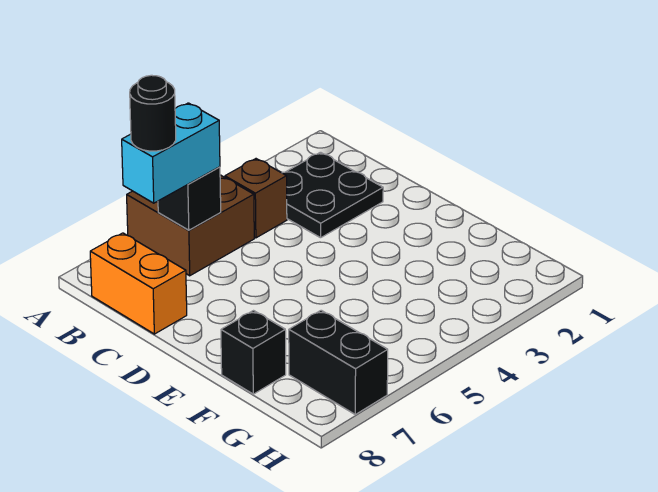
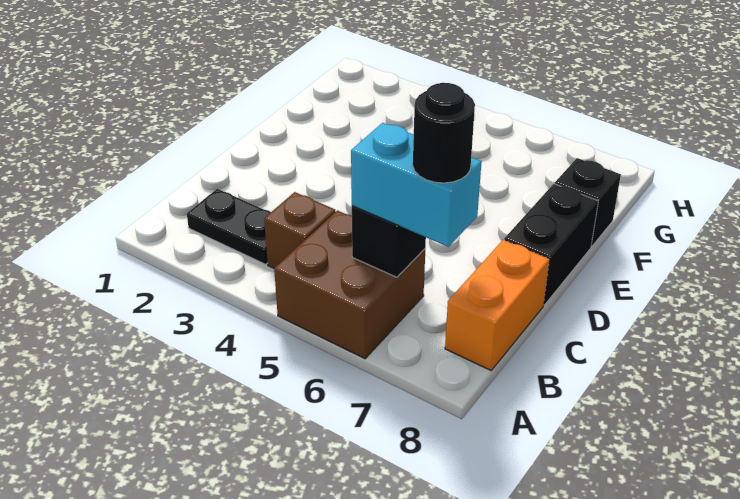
black 2x2 plate [283,152,383,238] -> black 1x2 plate [187,189,271,264]
black 1x2 brick [289,310,388,414] -> black 1x2 brick moved to [504,184,598,305]

